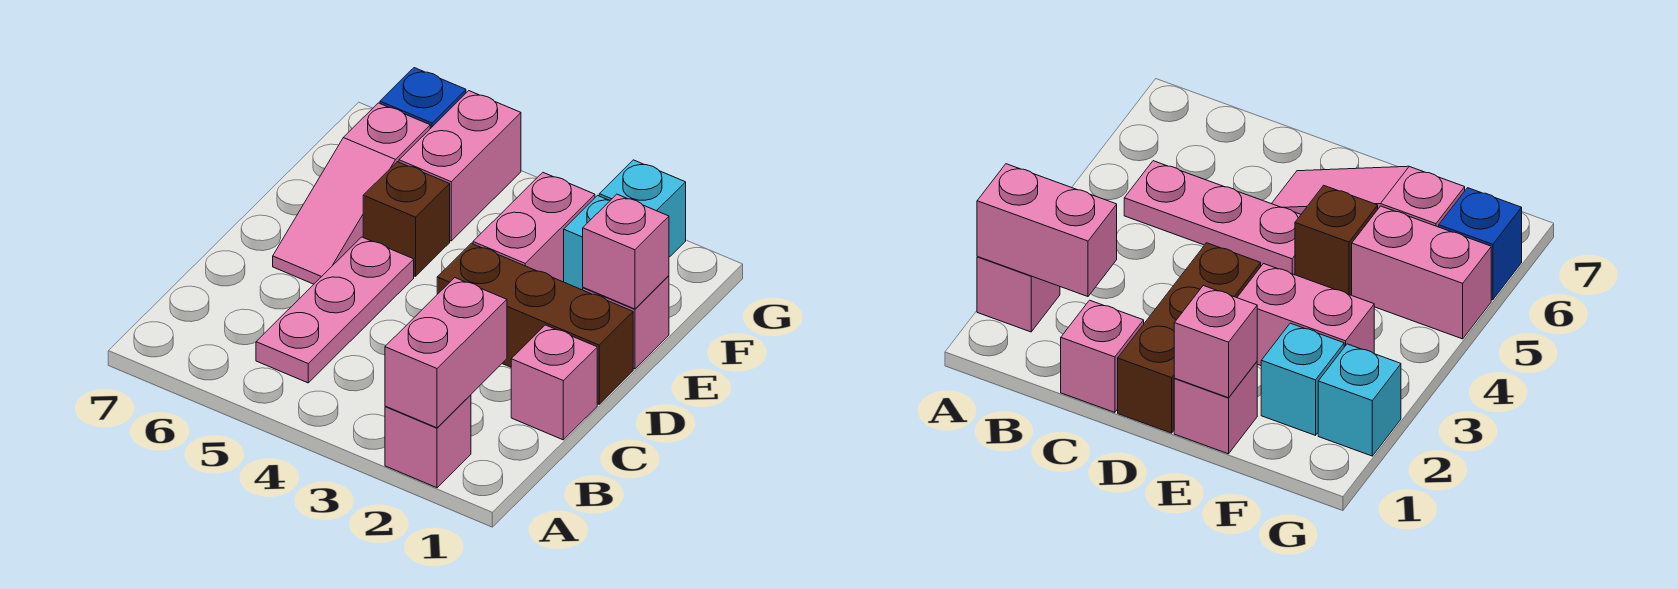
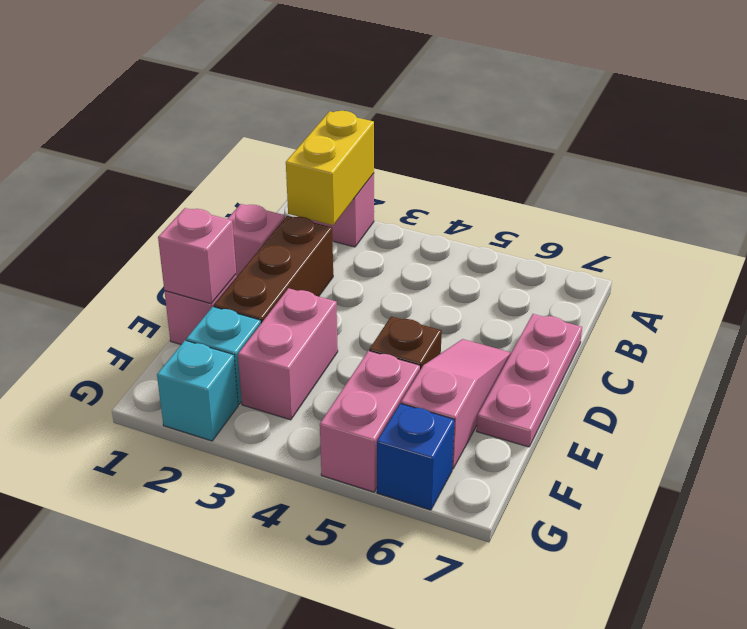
pink 1x2 brick [385,278,507,428] -> yellow 1x2 brick [286,111,374,225]
pink 1x3 plate [256,237,414,383] -> pink 1x3 plate moved to [477,314,582,447]
brown 1x3 brick [437,243,633,404] -> brown 1x3 brick turned to [214,216,333,323]

